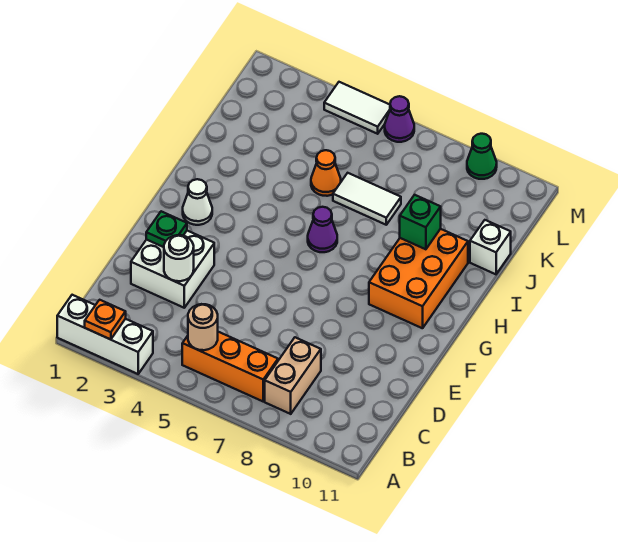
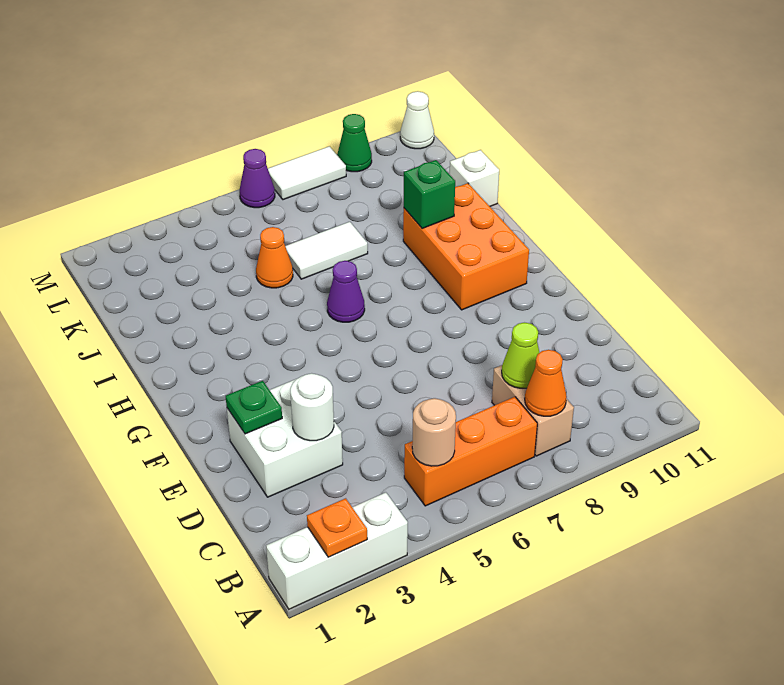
none -> orange 1x1 cone [525,350,567,416]
none -> lime 1x1 cone [502,323,539,388]
white 1x1 cone [183,179,212,225] -> white 1x1 cone moved to [400,91,434,149]
white 1x2 tile [324,82,390,134] -> white 1x2 tile moved to [268,146,346,200]

